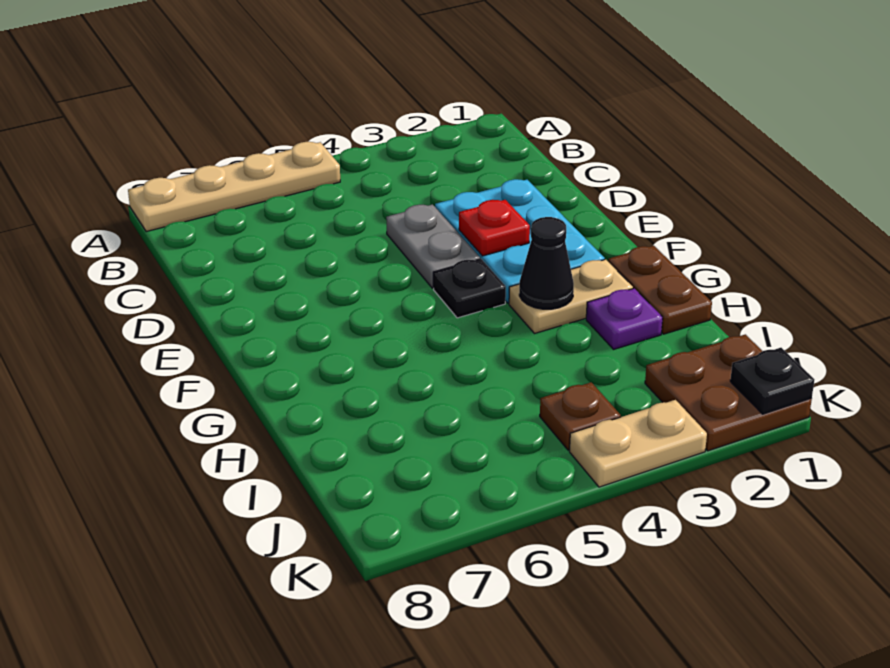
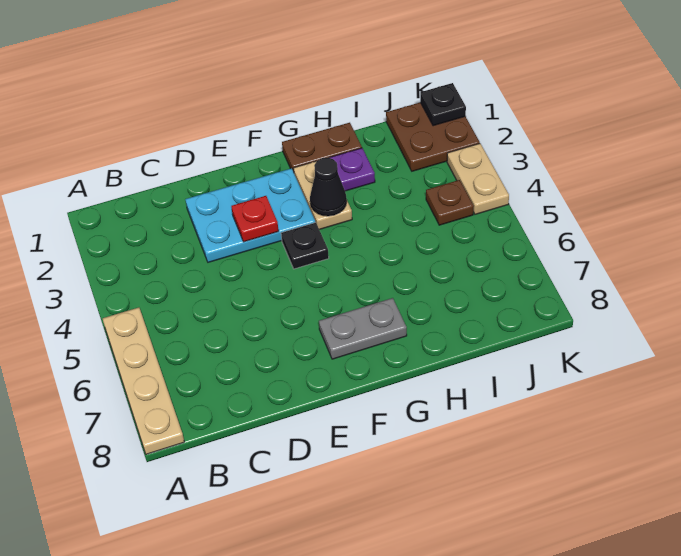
grey 1x2 plate [386,204,480,288] -> grey 1x2 plate moved to [319,298,407,359]

